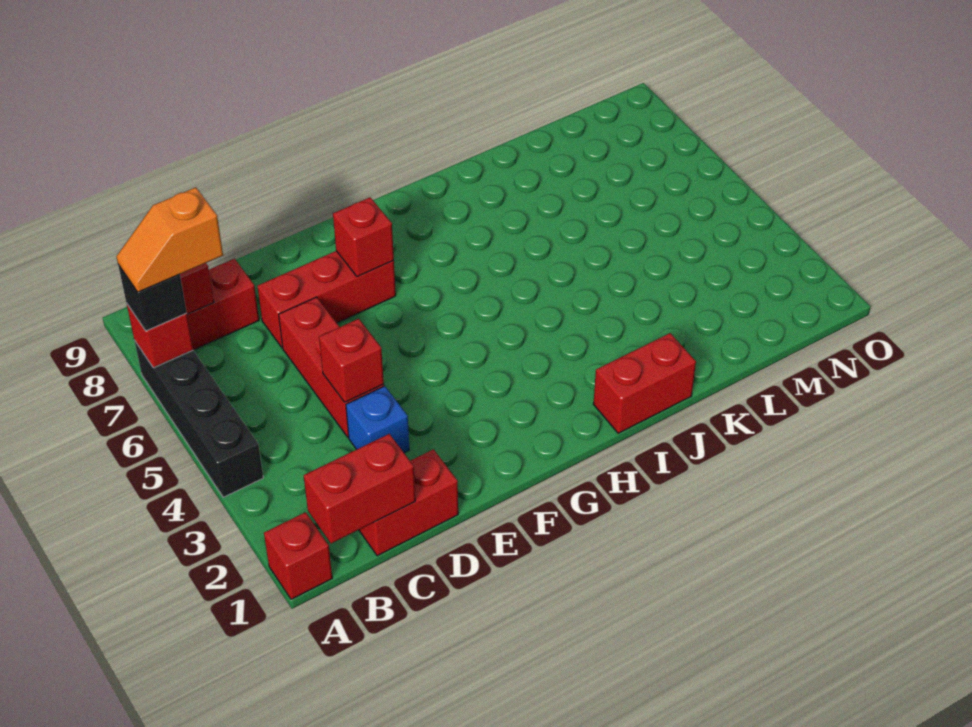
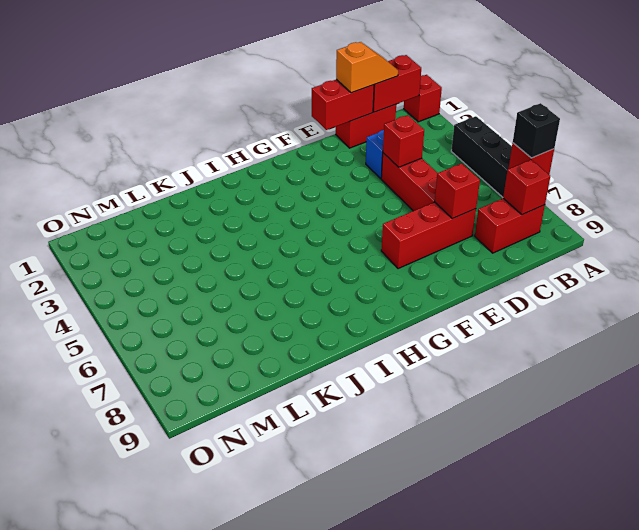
orange 1x2 slope [116,187,223,292] -> orange 1x2 slope moved to [336,42,398,93]
red 1x1 brick [333,197,394,277] -> red 1x1 brick moved to [435,163,480,219]
red 1x2 brick [593,333,696,433] -> red 1x2 brick moved to [312,79,374,130]

